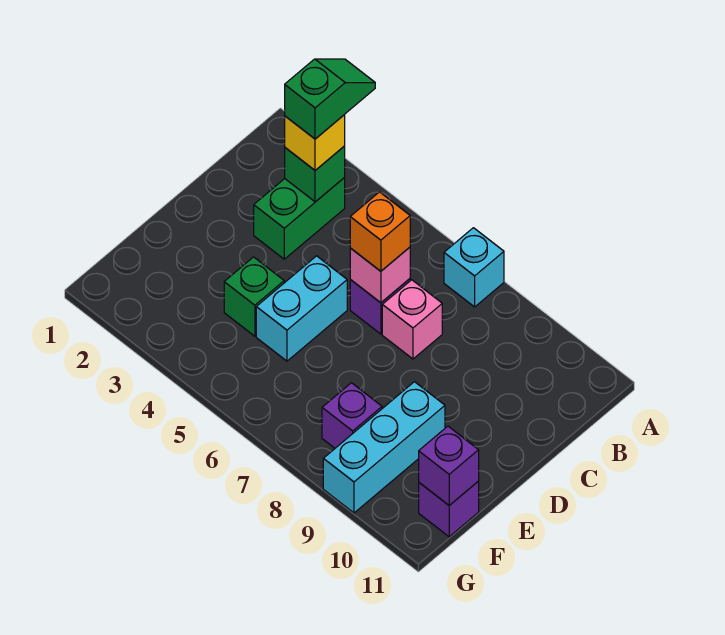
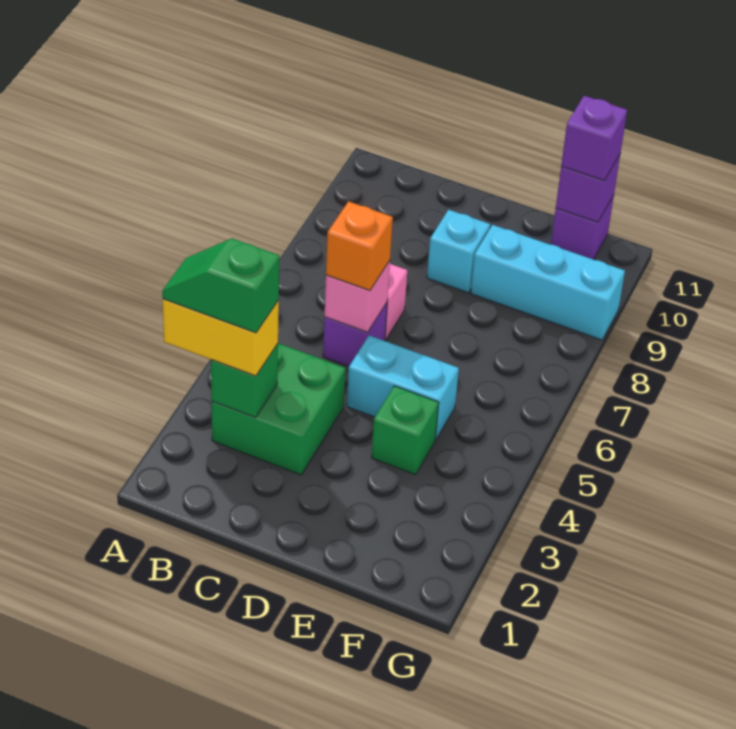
cyan 1x1 brick [444,228,504,307] -> cyan 1x1 brick moved to [427,210,490,293]
green 1x2 brick [254,178,345,259] -> green 2x2 brick [212,343,345,475]
yellow 1x1 brick [285,115,345,170] -> yellow 1x2 brick [163,299,279,376]
purple 1x1 brick [322,383,382,448] -> purple 1x1 brick moved to [561,96,627,180]

